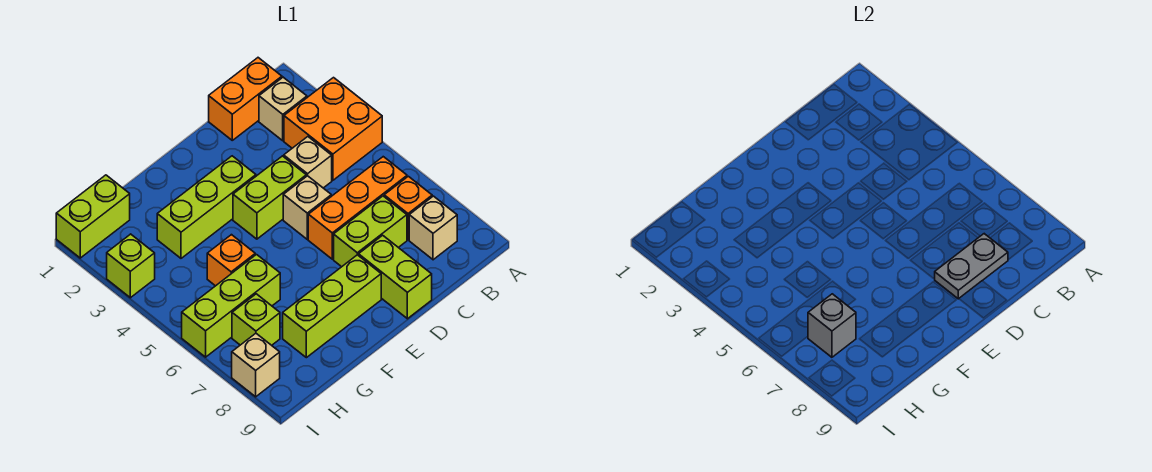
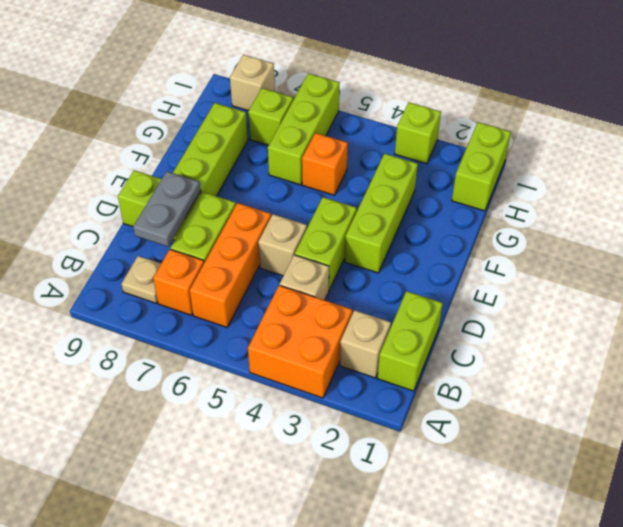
orange 1x2 brick [209,58,282,140] -> lime 1x2 brick [377,291,443,391]
tan 1x1 brick [409,196,457,260] -> tan 1x1 plate [121,256,161,303]
grey 1x1 brick [808,294,856,357] -> none

